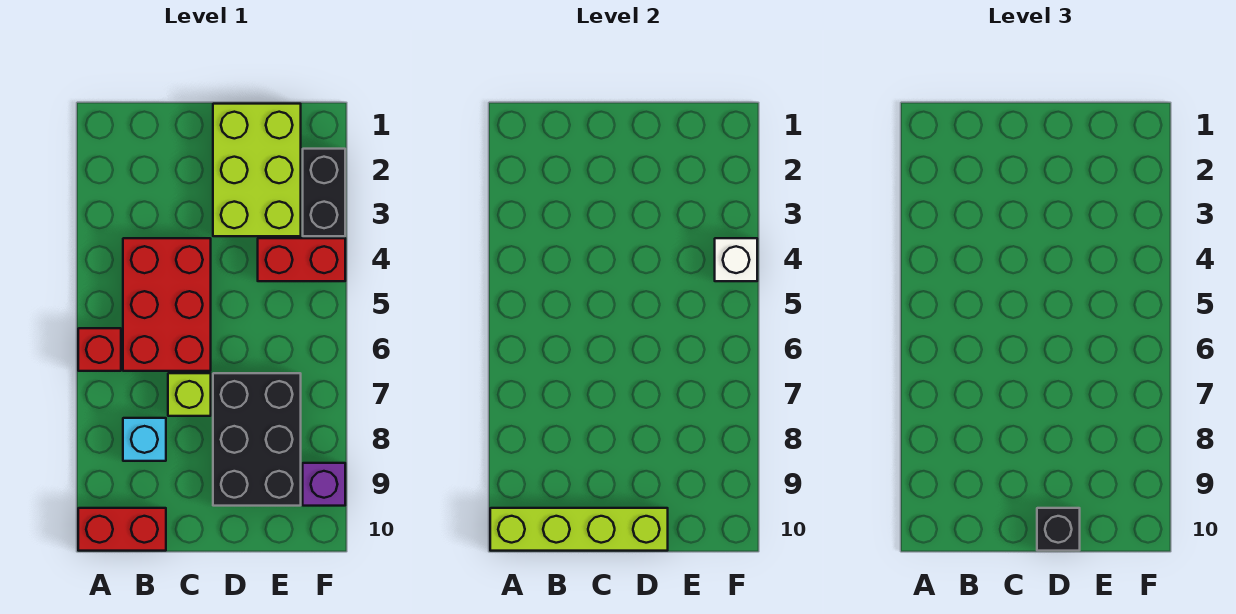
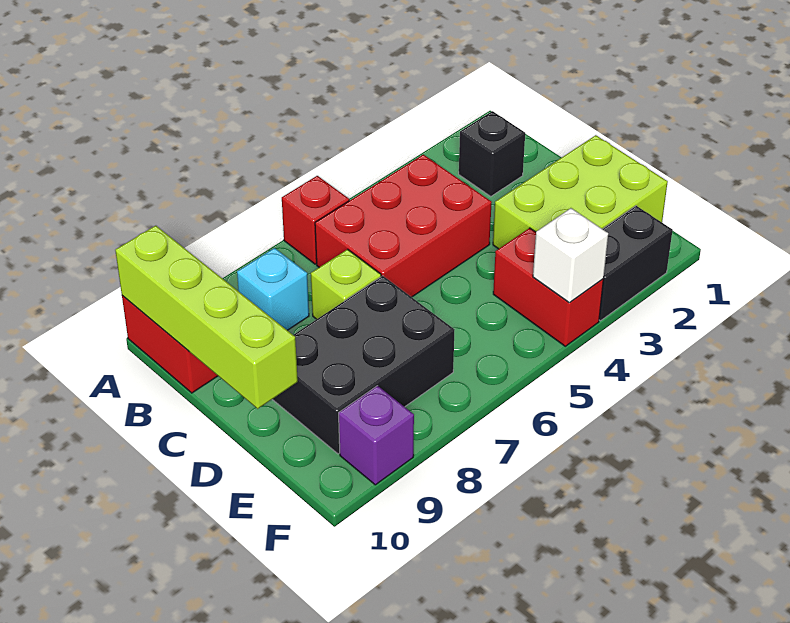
black 1x1 brick [1037,508,1080,551] -> black 1x1 brick moved to [459,111,525,196]

